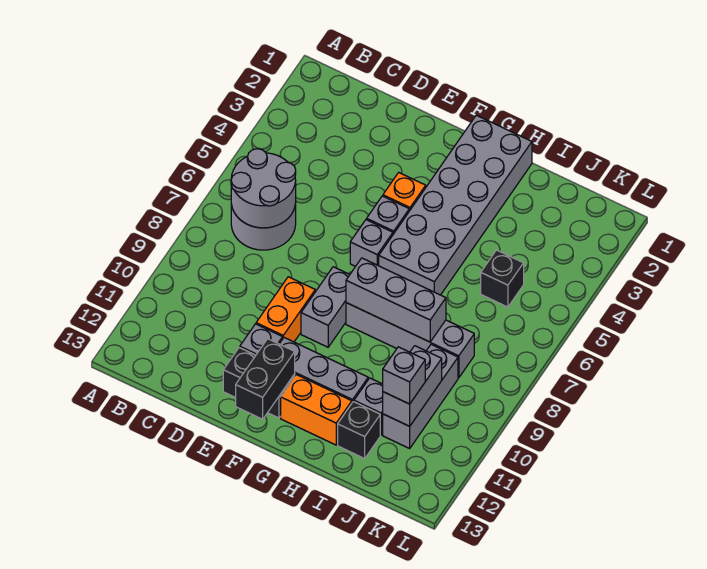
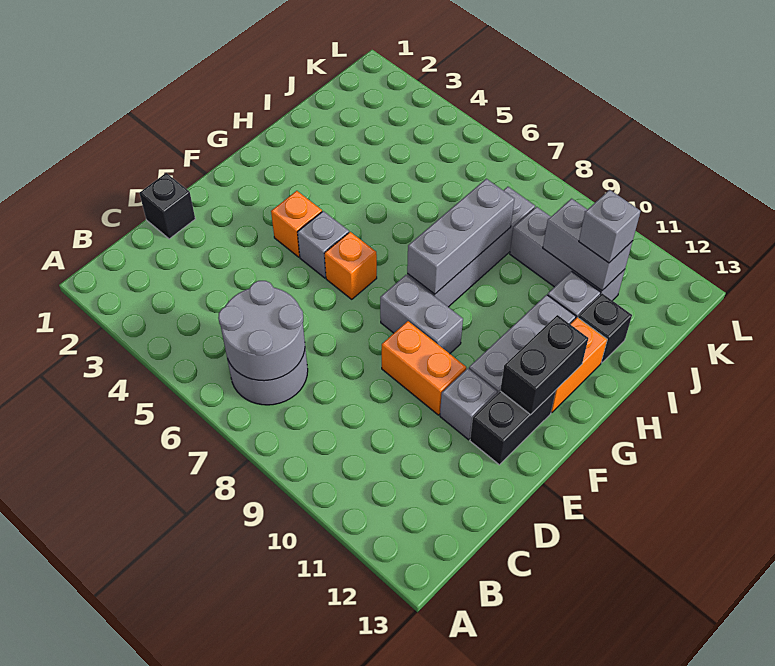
grey 1x1 brick [350,220,393,266] -> orange 1x1 brick [324,232,377,299]
black 1x2 brick [236,339,295,419] -> black 1x2 brick turned to [500,315,588,415]
grey 2x6 brick [379,115,532,295] -> none
black 1x1 brick [481,250,524,307] -> black 1x1 brick moved to [139,173,195,239]

